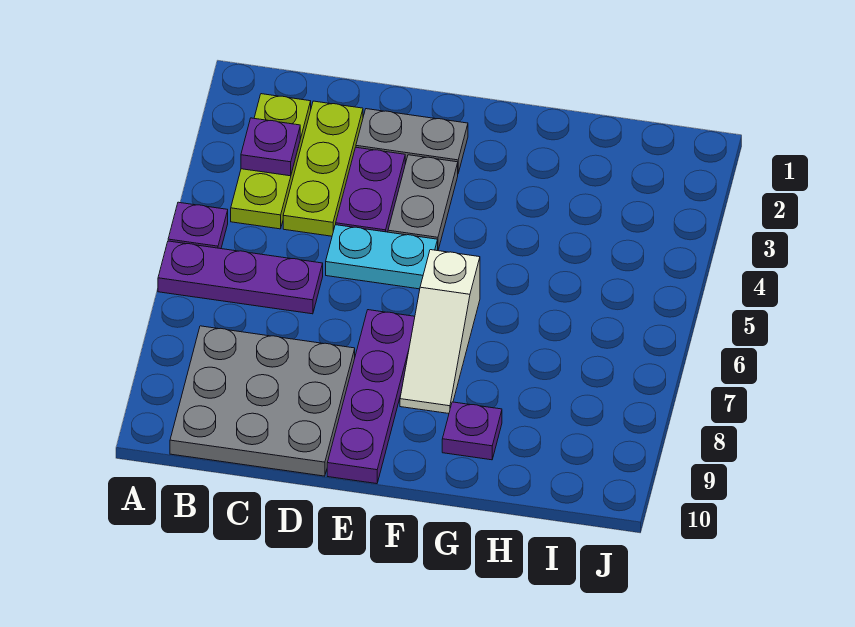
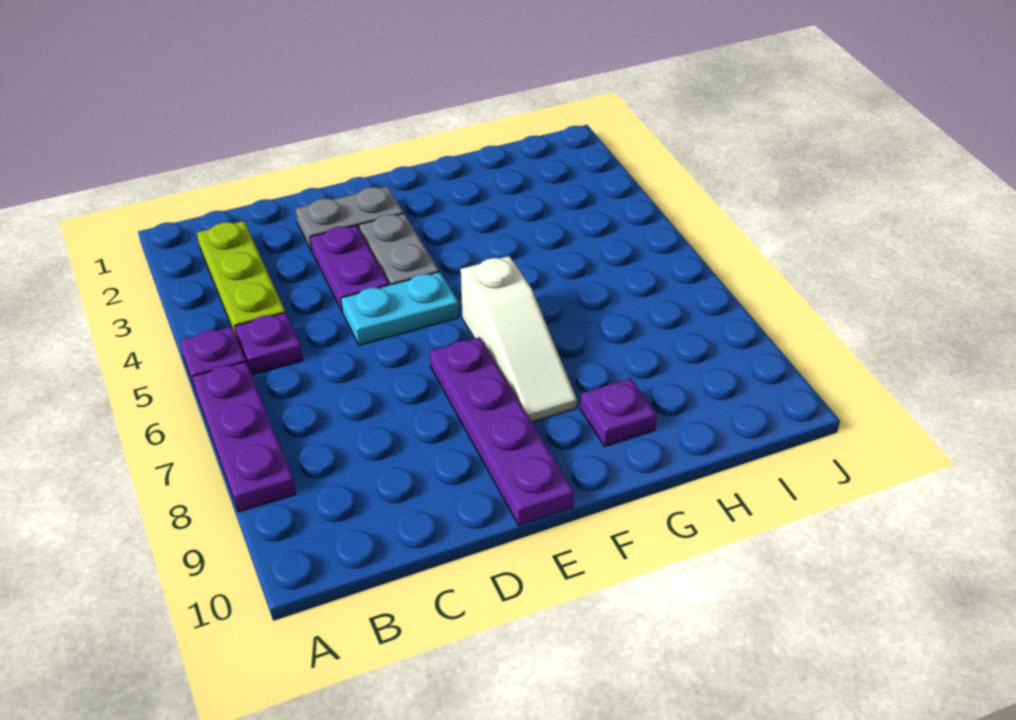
purple 1x3 plate [158,241,323,314] -> purple 1x3 plate turned to [192,362,296,512]
purple 1x1 plate [241,118,300,176] -> purple 1x1 plate moved to [235,312,303,375]
grey 3x3 plate [170,326,355,476] -> none
lime 1x3 plate [283,101,363,236] -> none

